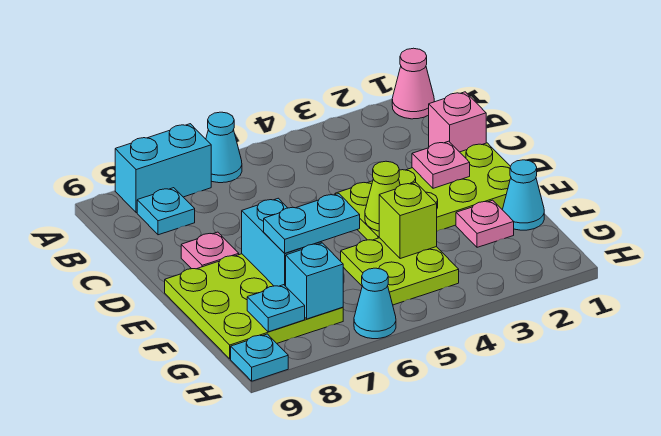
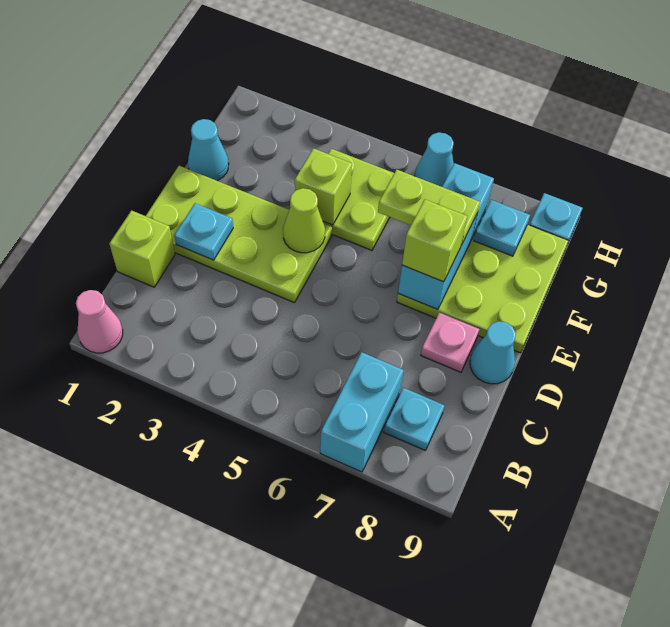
cyan 1x1 cone [206,112,242,183] -> cyan 1x1 cone moved to [470,321,516,384]
cyan 1x2 brick [115,124,211,213] -> cyan 1x2 brick turned to [320,352,404,472]
pink 1x1 brick [429,92,486,152] -> lime 1x1 brick [109,211,175,287]
pink 1x1 plate [412,141,470,188] -> cyan 1x1 plate [174,203,233,260]
none -> lime 1x1 brick [402,200,467,282]
pink 1x1 plate [456,200,514,247] -> none
cyan 1x2 plate [264,194,360,253] -> lime 1x2 plate [378,170,480,245]

